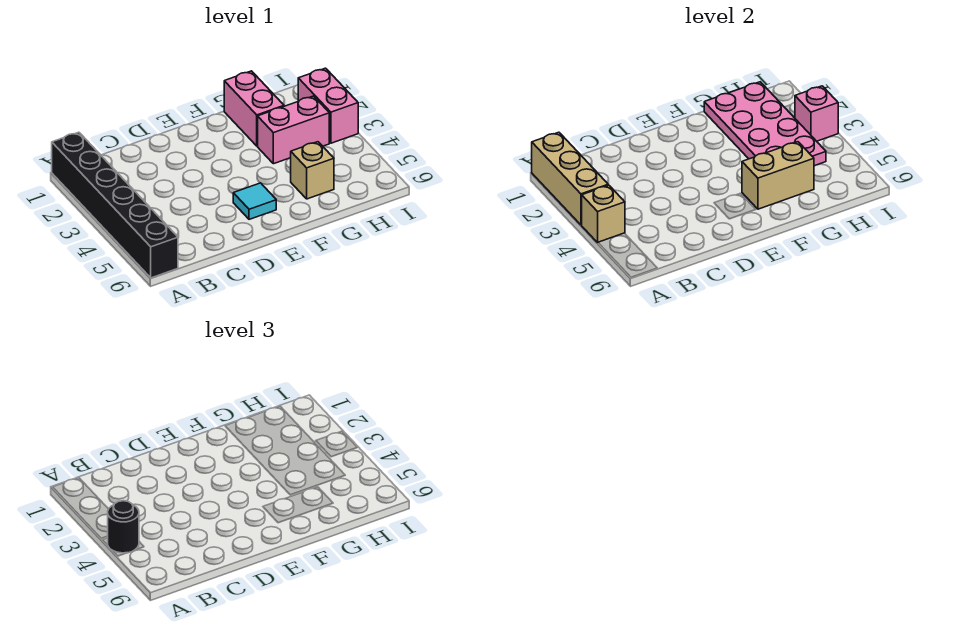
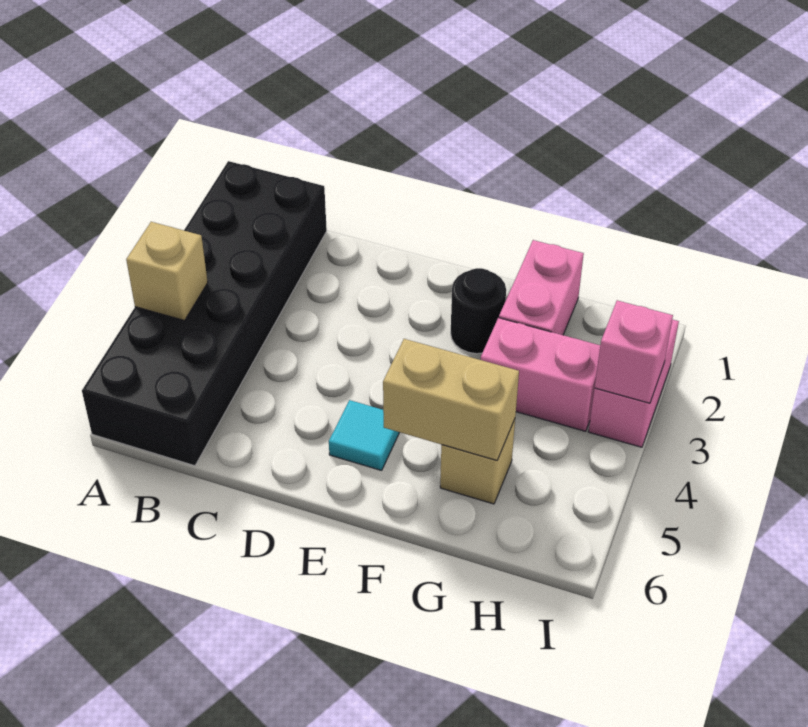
black 1x6 brick [52,132,178,278] -> black 2x6 brick [82,161,327,466]
tan 1x3 brick [532,132,608,225] -> none
black 1x1 round brick [108,501,139,553] -> black 1x1 round brick moved to [451,268,506,354]
pink 2x4 plate [704,82,826,166] -> none

